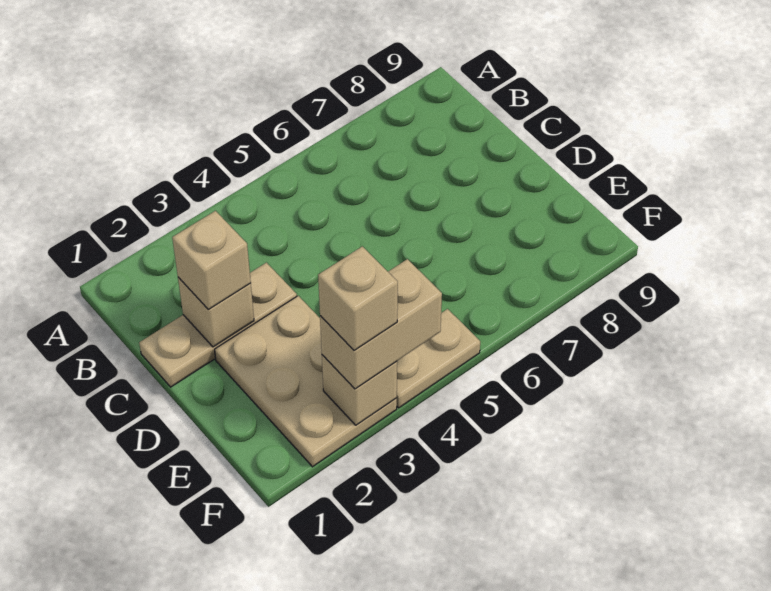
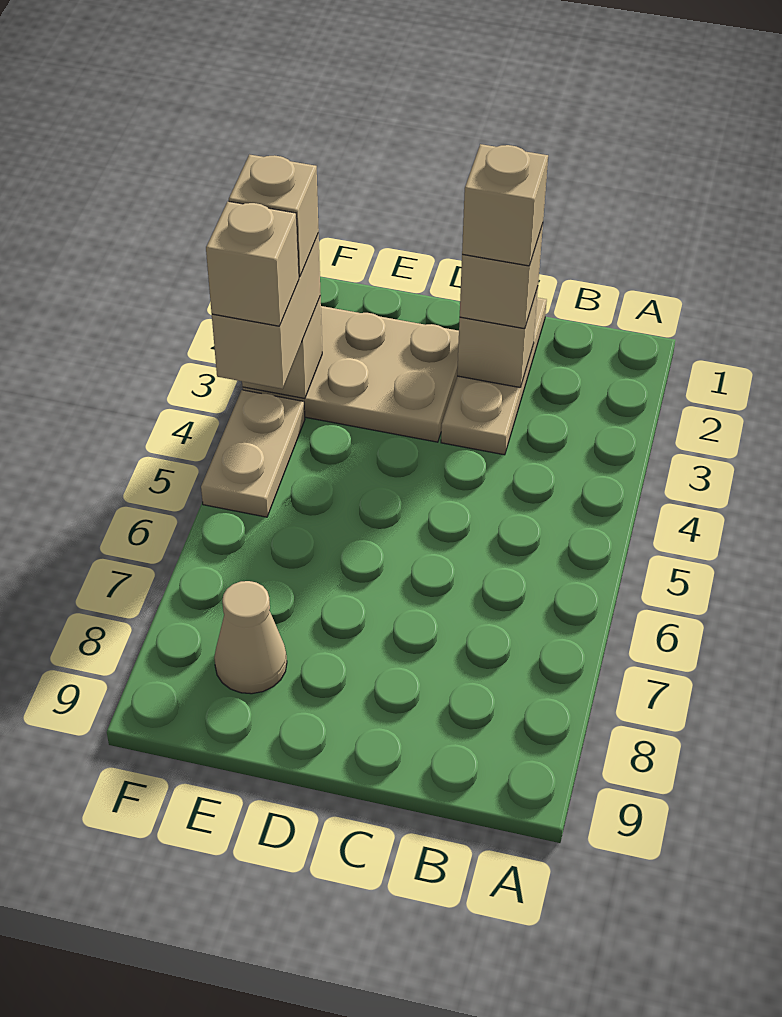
none -> tan 1x1 brick [462,144,548,266]
none -> tan 1x1 cone [214,581,287,694]
none -> tan 1x1 brick [206,201,299,326]

